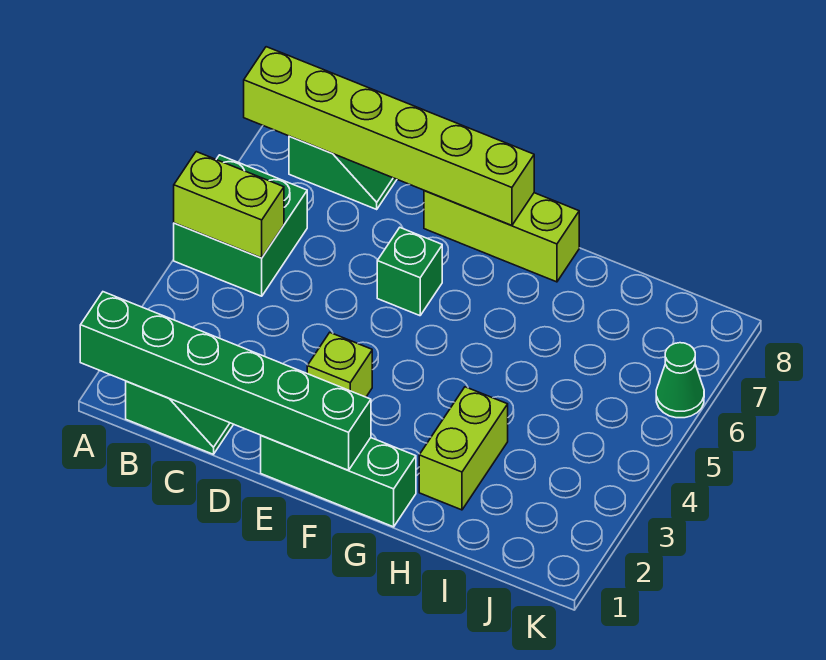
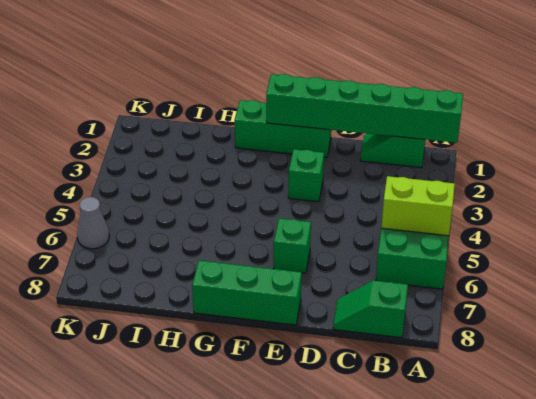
lime 1x6 brick [244,47,534,226] -> none
lime 1x1 brick [307,333,372,397] -> green 1x1 brick [288,149,324,202]
lime 1x3 brick [424,190,579,282] -> green 1x3 brick [192,261,302,325]
lime 1x2 brick [419,387,508,510] -> none
green 1x1 cone [656,343,704,418] -> grey 1x1 cone [77,197,109,249]

